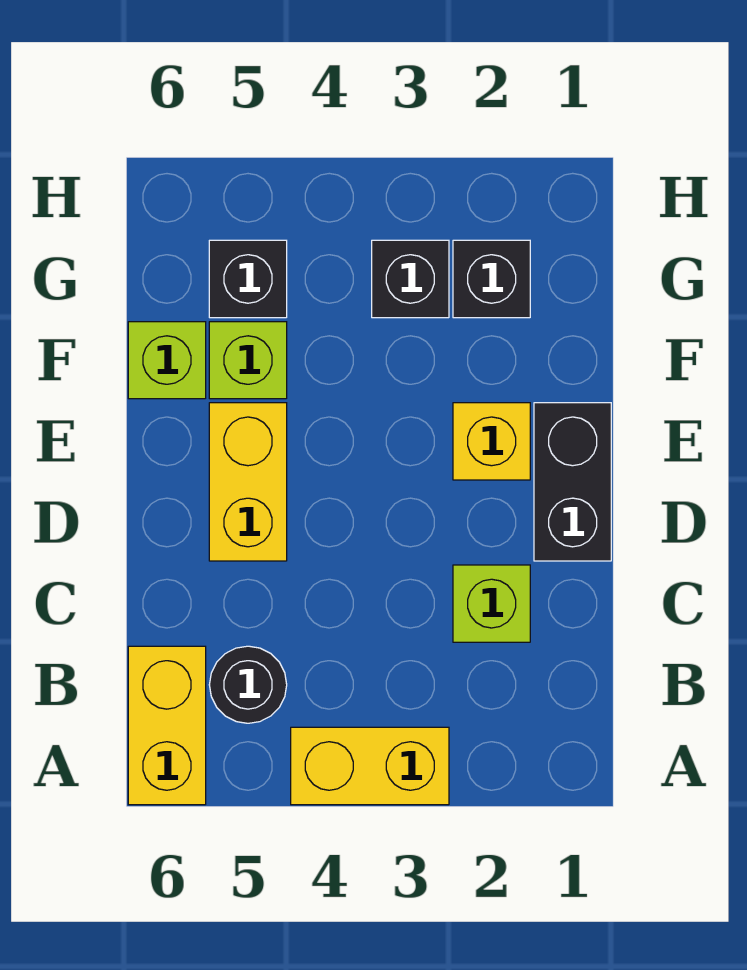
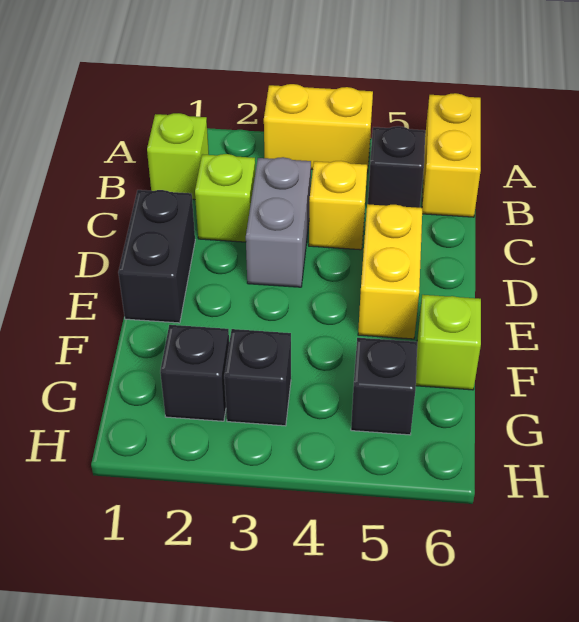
black 1x1 round brick [209,646,287,723] -> black 1x1 brick [368,126,425,208]
none -> grey 1x2 brick [246,157,311,287]
yellow 1x1 brick [453,403,530,480] -> yellow 1x1 brick moved to [309,161,367,250]
lime 1x1 brick [209,322,287,399] -> lime 1x1 brick moved to [147,113,209,200]

